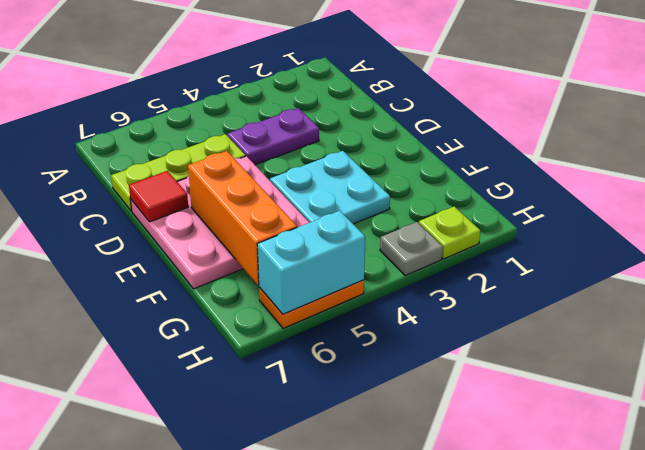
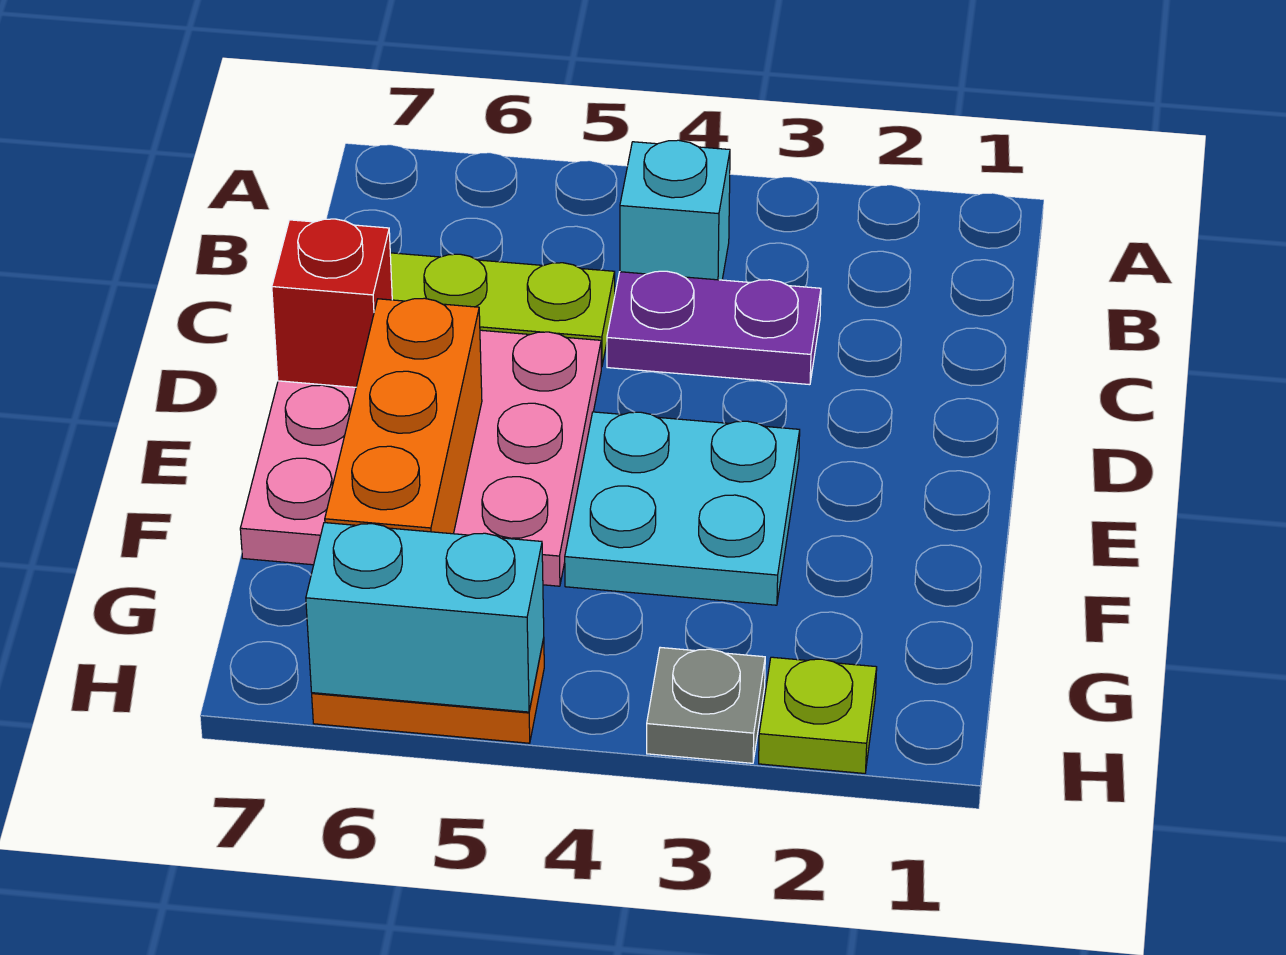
none -> cyan 1x1 brick [620,140,730,280]
red 1x1 tile [129,171,188,222] -> red 1x1 brick [272,219,392,387]

